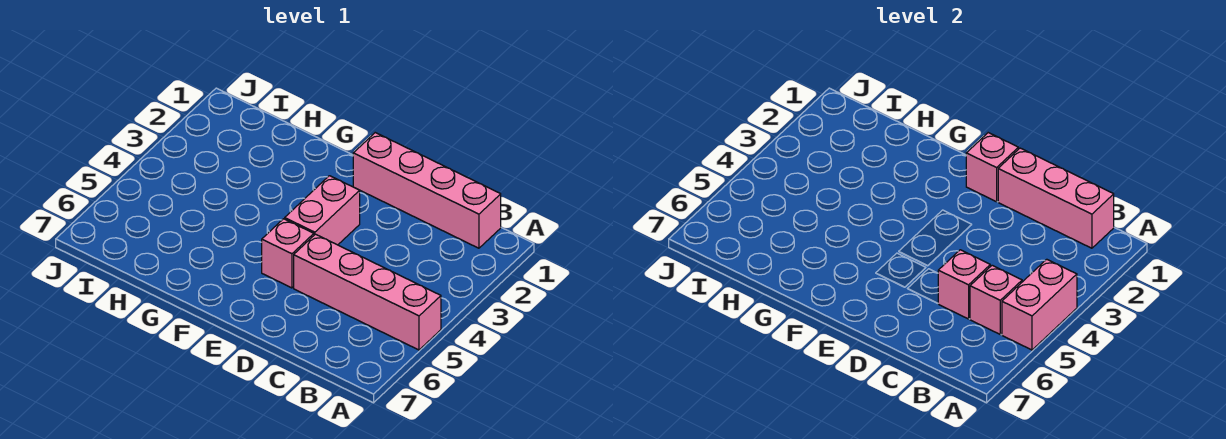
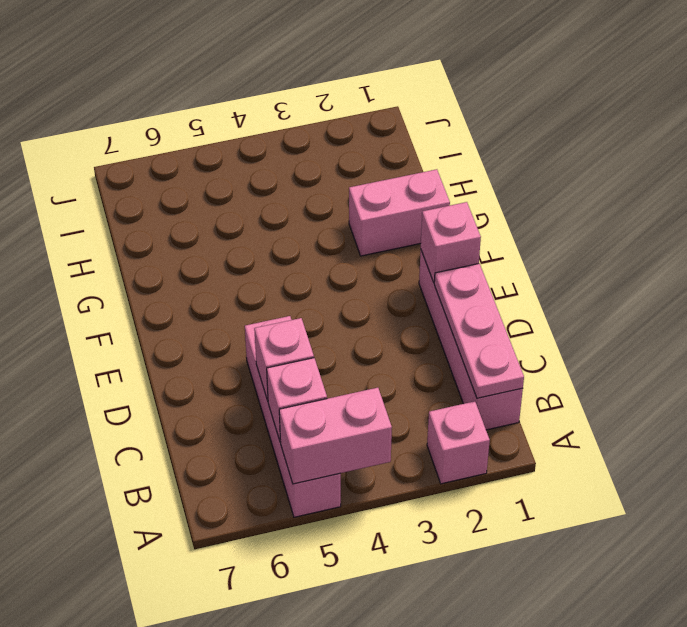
pink 1x3 brick [998,148,1114,248] -> pink 1x3 plate [434,264,524,398]
pink 1x2 brick [285,176,360,245] -> pink 1x2 brick moved to [349,169,450,256]
pink 1x1 brick [262,219,314,288] -> pink 1x1 brick moved to [427,401,490,484]

